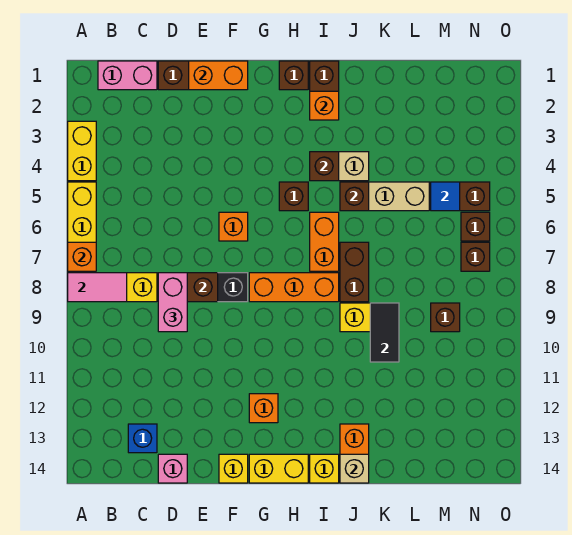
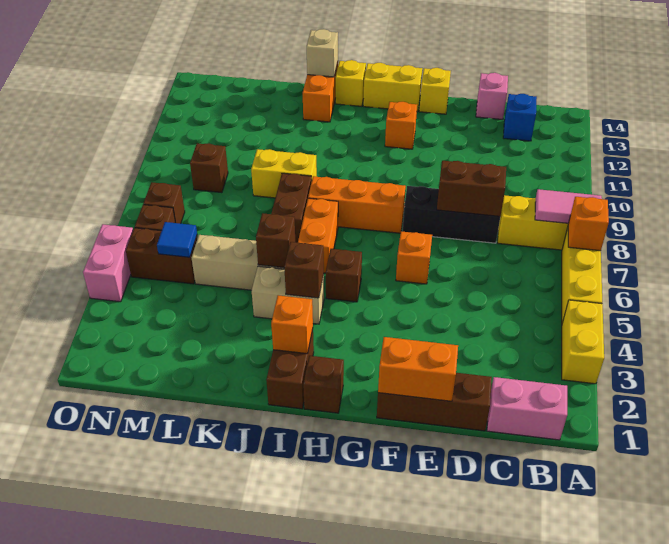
pink 1x2 brick [158,273,187,332] -> pink 1x2 brick moved to [83,224,133,302]
black 1x2 tile [370,303,399,362] -> none

